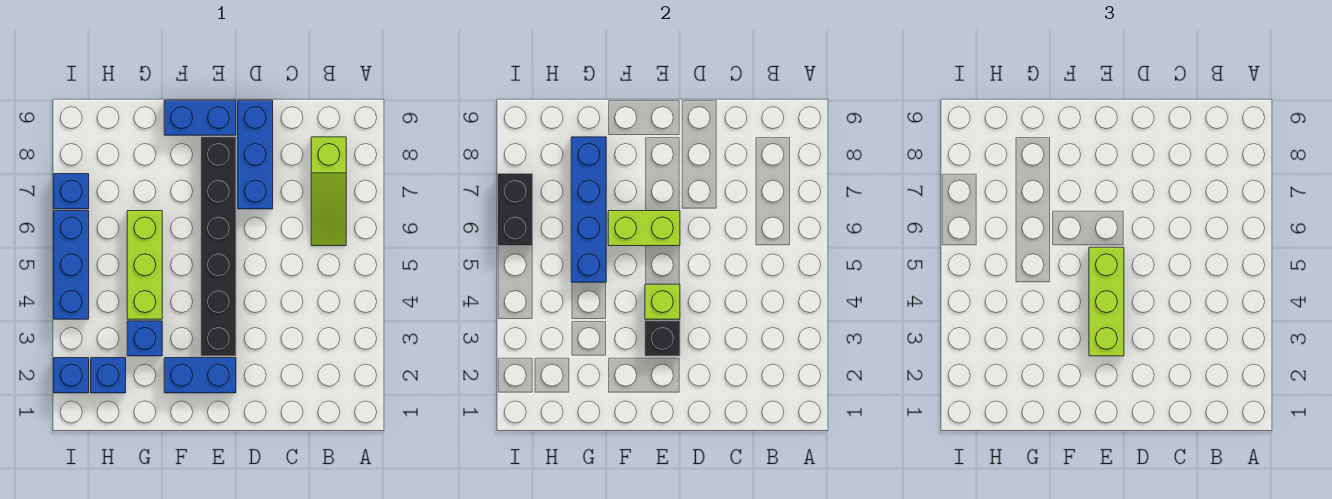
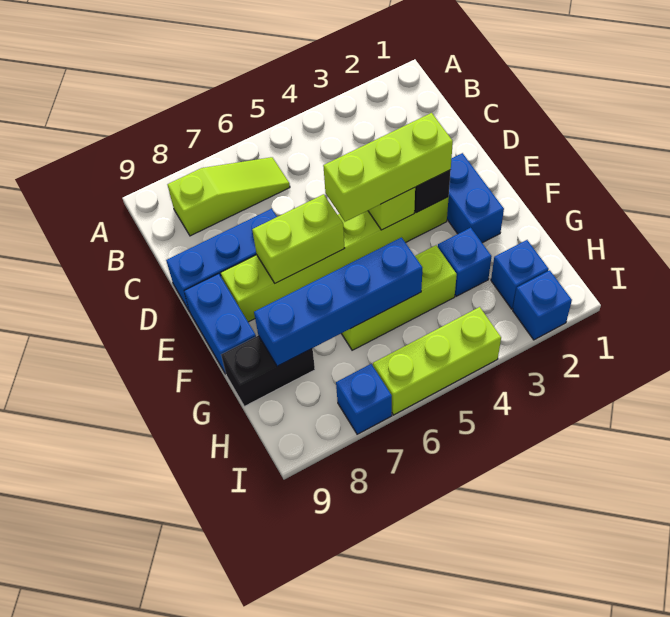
black 1x6 brick [201,137,236,356] -> lime 1x6 brick [221,197,449,322]
lime 1x2 brick [608,211,680,246] -> lime 1x2 brick turned to [252,194,345,283]
blue 1x3 brick [54,211,89,319] -> lime 1x3 brick [373,307,501,415]
black 1x2 brick [498,174,533,246] -> black 1x2 brick moved to [221,336,315,406]

